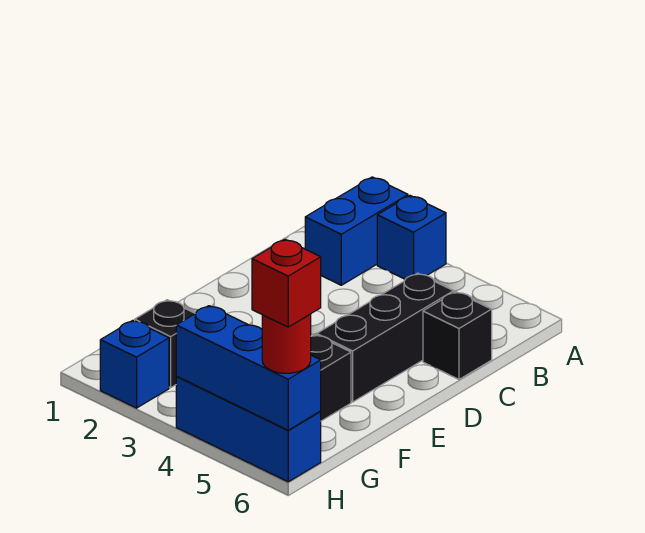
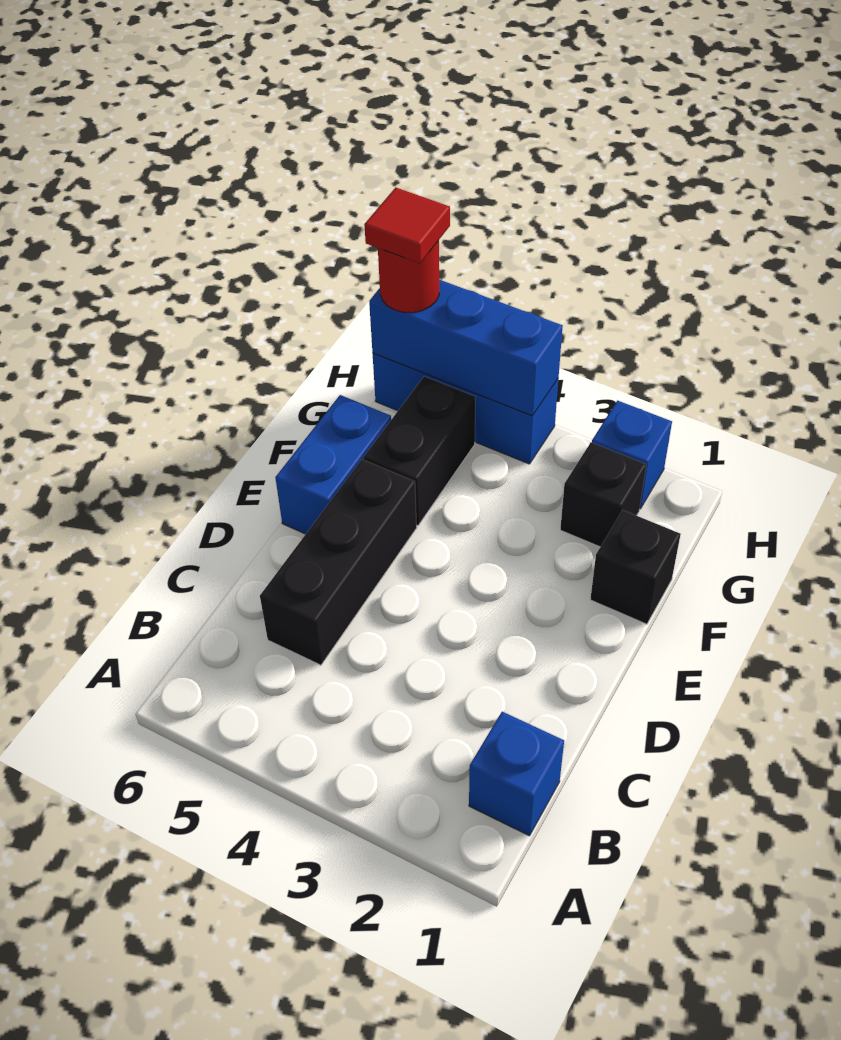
blue 1x2 brick [305,177,408,285] -> blue 1x2 brick moved to [275,395,391,534]
blue 1x1 brick [377,196,446,279] -> blue 1x1 brick moved to [469,712,564,836]
black 1x1 brick [423,292,492,379] -> black 1x1 brick moved to [590,510,681,624]
red 1x1 brick [252,239,321,327] -> red 1x1 tile [364,187,450,263]

